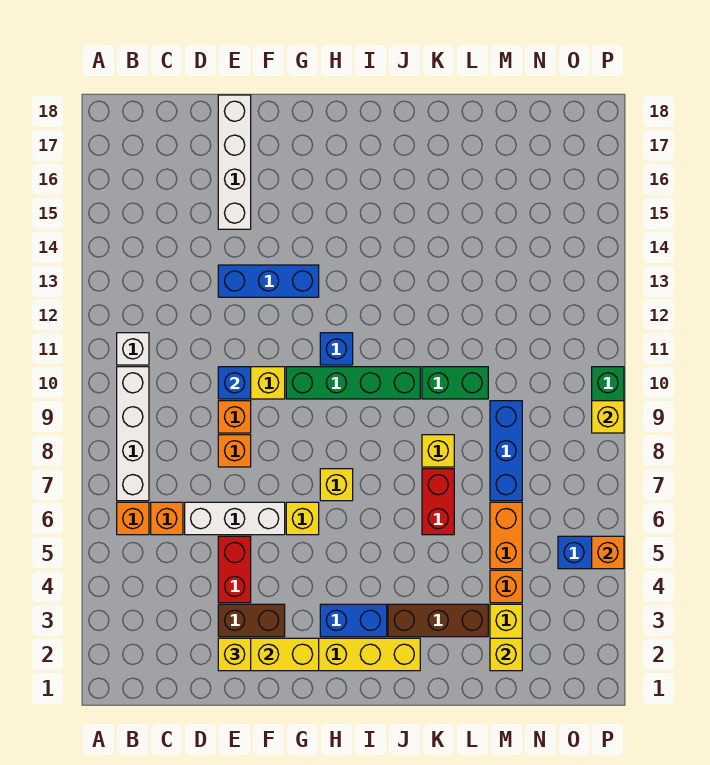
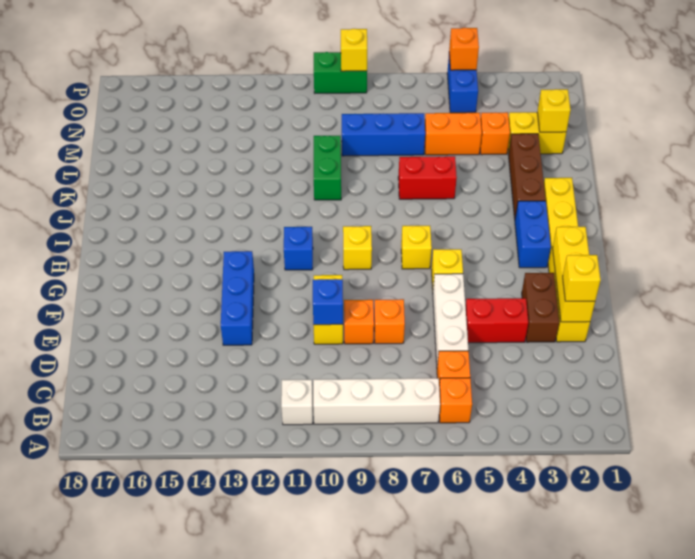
white 1x4 brick [218,95,251,229] -> none
green 1x4 brick [286,367,420,399] -> none
yellow 1x1 brick [422,435,454,467] -> yellow 1x1 brick moved to [343,226,372,270]

